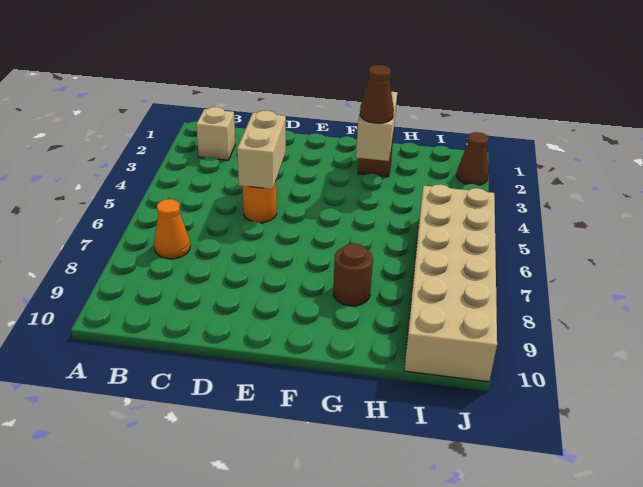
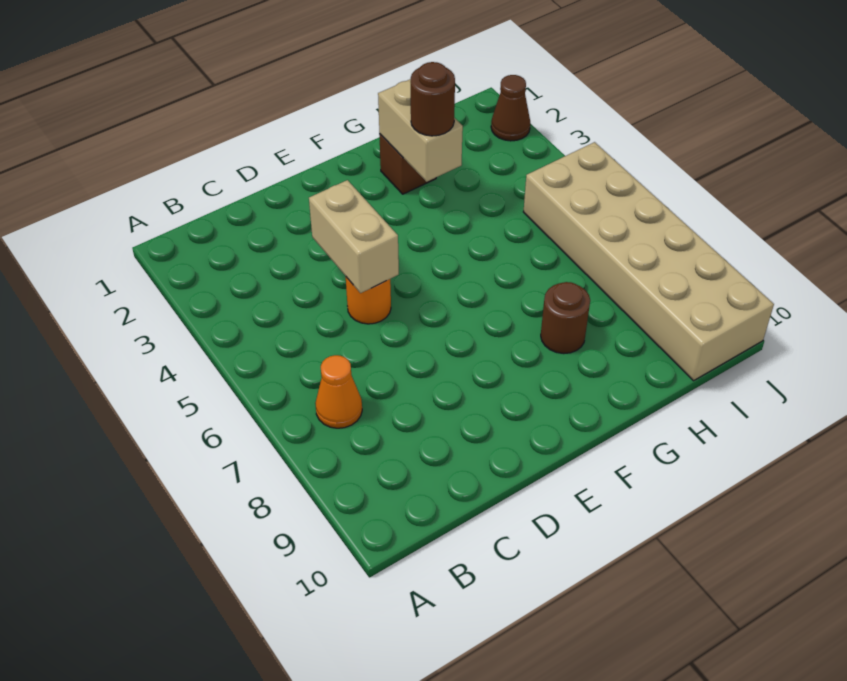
tan 1x1 brick [196,107,235,160] -> none
brown 1x1 cone [360,65,394,123] -> brown 1x1 round brick [411,62,455,136]

